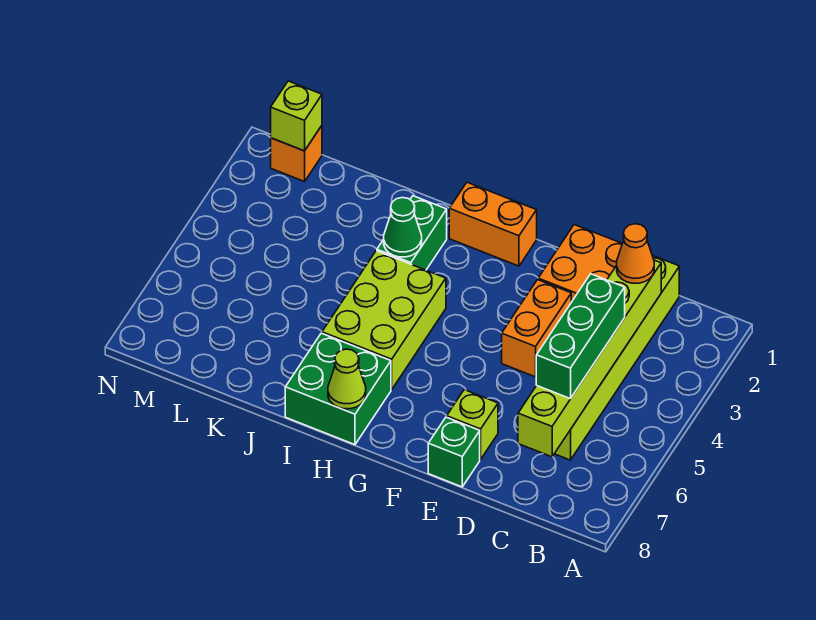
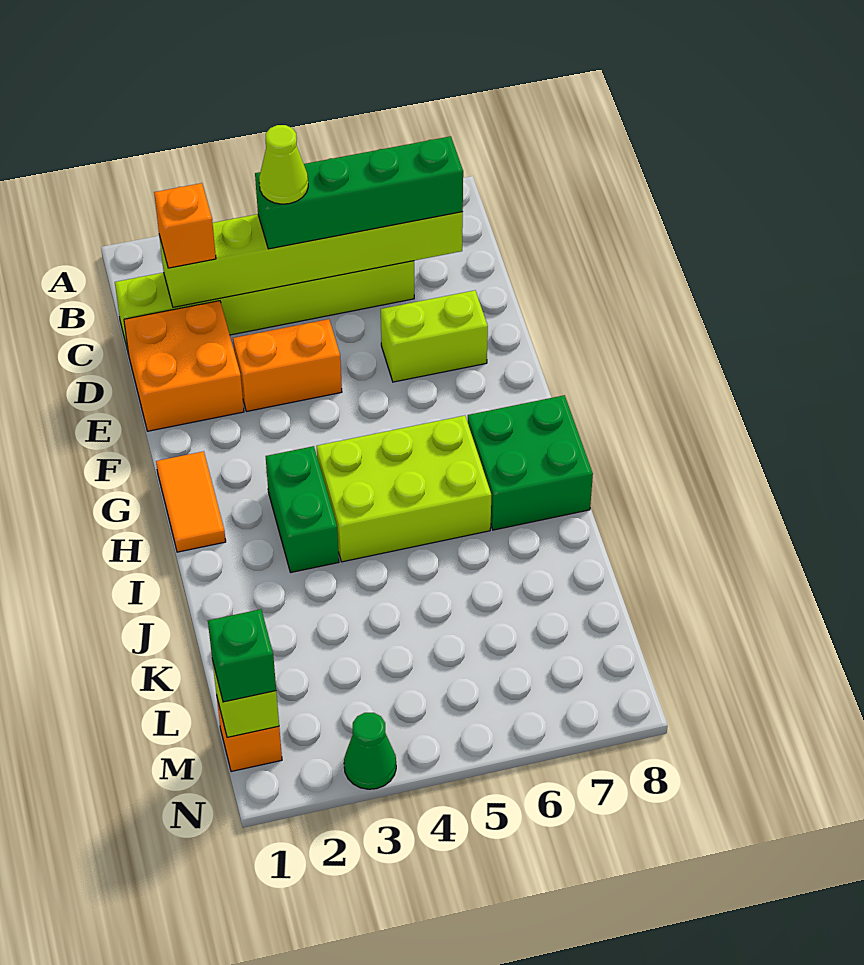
orange 1x1 cone [617,224,654,283] -> orange 1x1 brick [154,183,216,268]
green 1x3 brick [536,274,625,399] -> green 1x4 brick [255,136,463,249]
lime 1x1 brick [447,390,498,459] -> lime 1x2 brick [381,290,488,382]
green 1x1 brick [428,417,480,487] -> green 1x1 brick moved to [208,609,276,702]
orange 1x2 brick [449,182,537,266] -> orange 1x2 tile [156,451,226,552]
lime 1x1 cone [328,349,366,409] -> lime 1x1 cone moved to [259,125,308,204]
green 1x2 brick [377,196,447,270] -> green 1x2 brick turned to [266,446,339,572]
green 1x1 cone [384,198,422,257] -> green 1x1 cone moved to [344,713,396,789]

